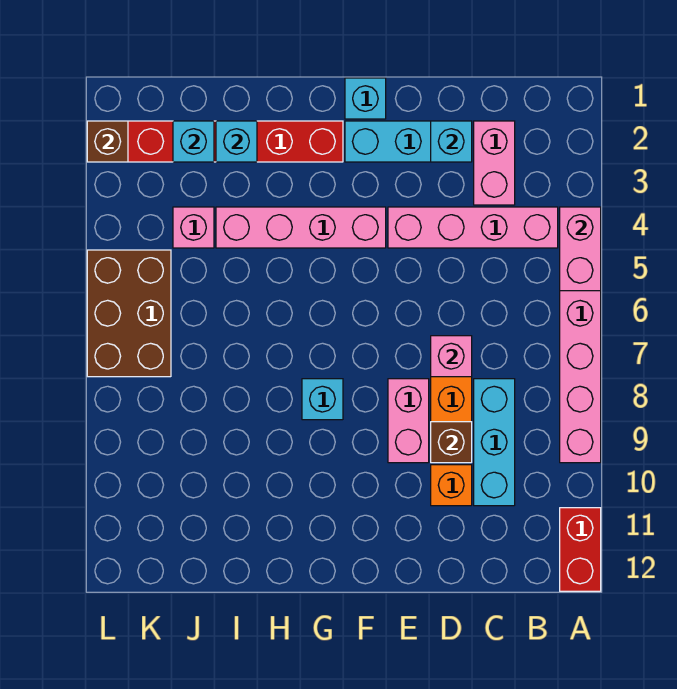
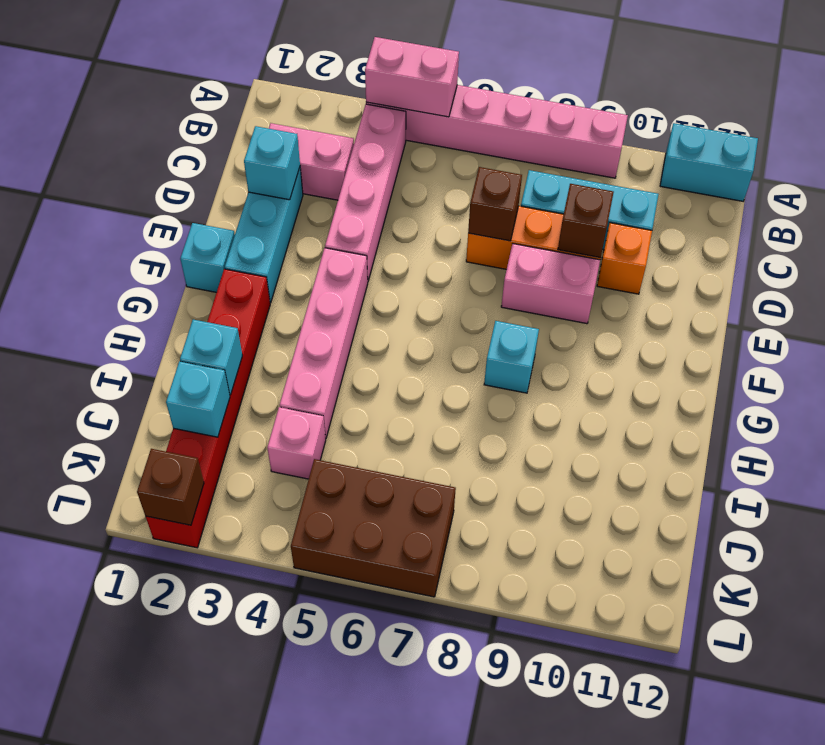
red 1x2 brick [560,508,601,591] -> cyan 1x2 brick [660,123,758,201]
pink 1x1 brick [431,336,472,377] -> brown 1x1 brick [468,167,522,241]

